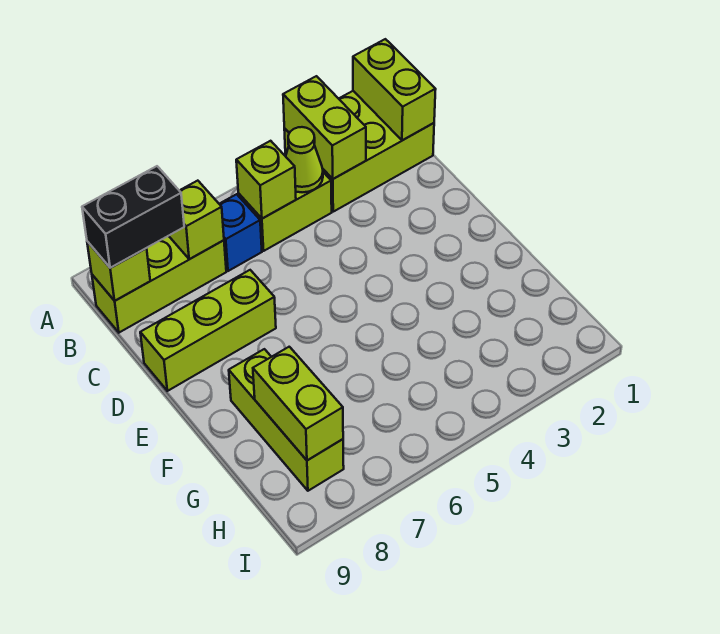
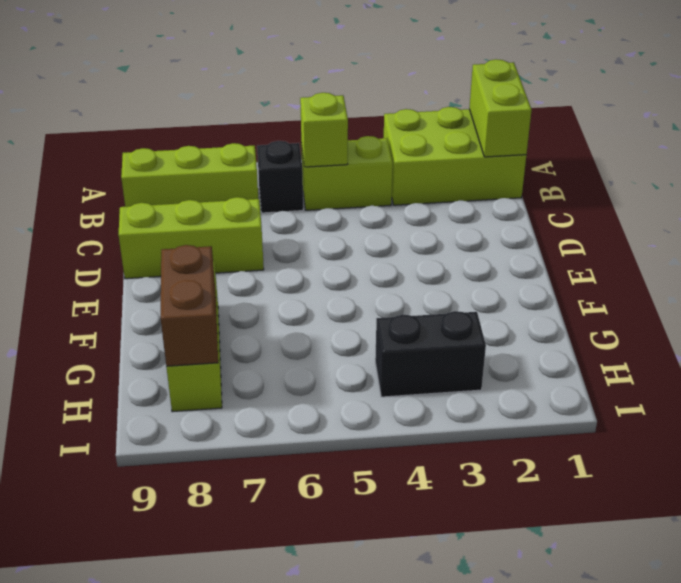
lime 1x2 brick [283,76,366,179] -> none
lime 1x1 cone [286,127,323,192] -> none
blue 1x1 brick [220,194,262,271] -> black 1x1 brick [257,141,303,213]
lime 1x1 brick [169,181,224,259] -> none
black 1x2 brick [82,166,184,268] -> black 1x2 brick moved to [375,311,486,397]
lime 1x1 brick [87,241,150,301] -> none
lime 1x2 brick [253,347,343,460] -> brown 1x2 brick [161,245,218,366]

